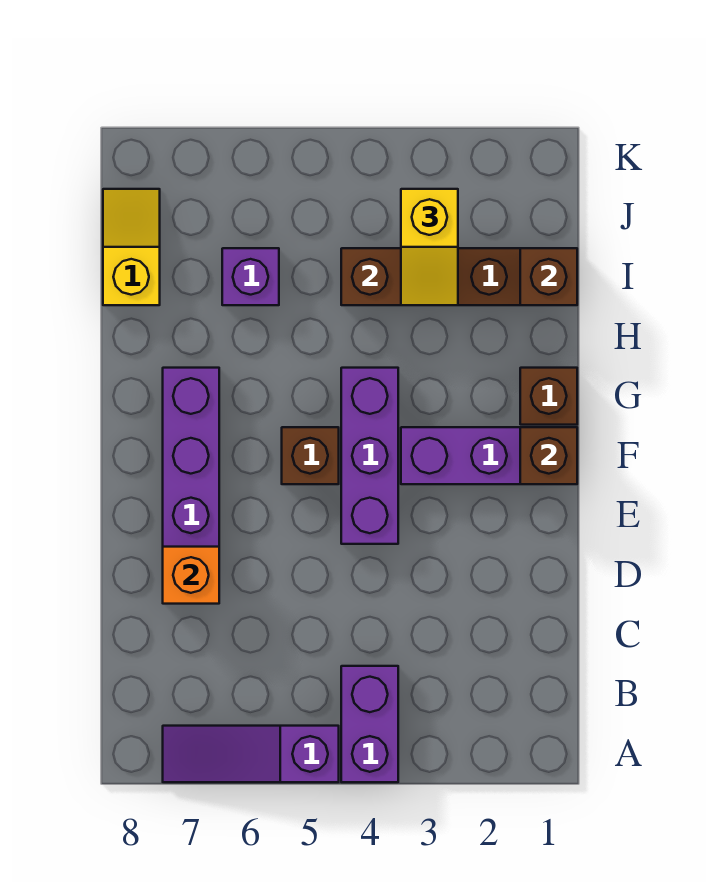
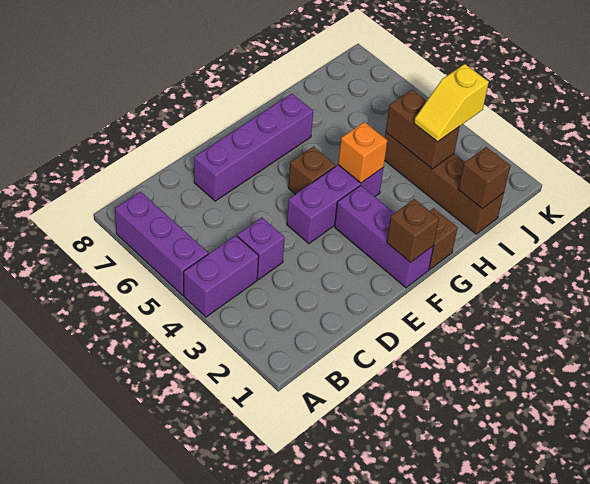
purple 1x3 slope [163,726,339,782] -> purple 1x3 brick [115,192,208,295]
orange 1x1 brick [163,547,219,604] -> orange 1x1 brick moved to [338,122,388,183]
purple 1x1 brick [222,248,279,305] -> purple 1x1 brick moved to [237,218,285,280]
yellow 1x2 slope [103,189,160,305] -> none

